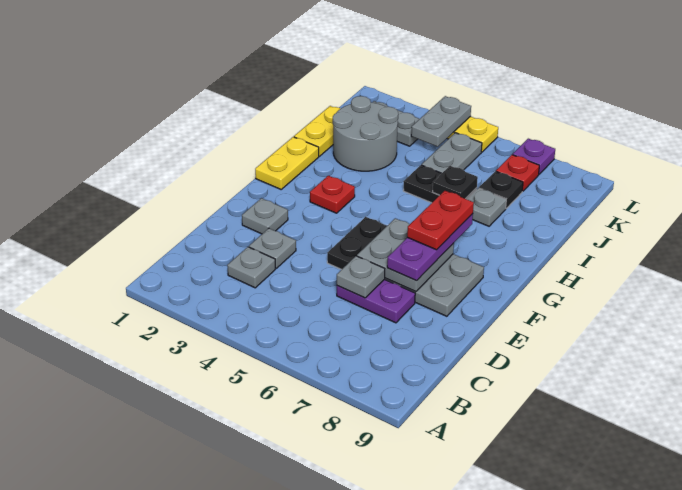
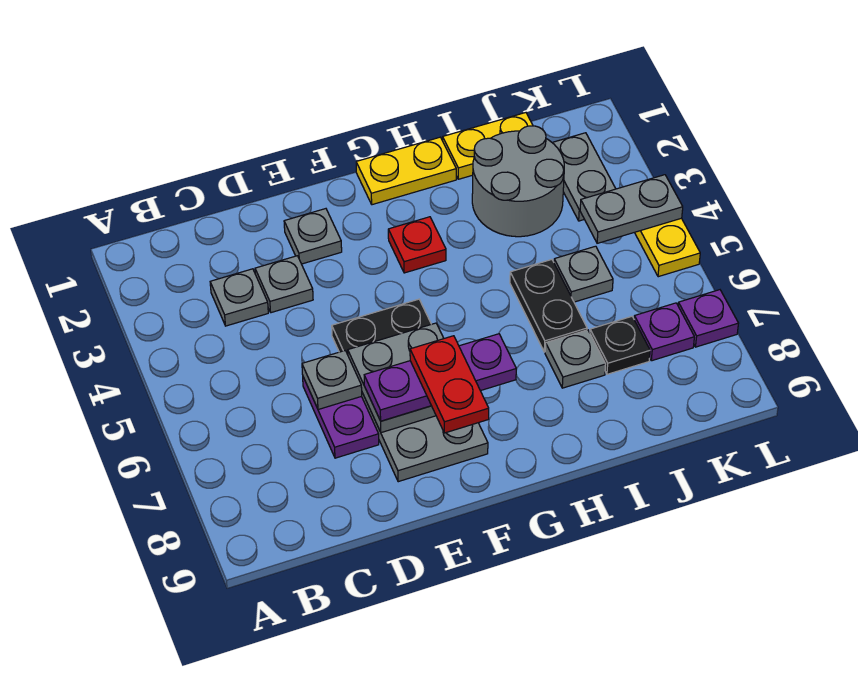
red 1x2 plate [407,191,474,250] -> red 1x2 plate turned to [410,336,489,433]
black 1x1 plate [433,166,478,199] -> none
grey 1x2 plate [422,133,482,173] -> grey 1x1 plate [554,246,613,302]
red 1x1 plate [496,155,539,191] -> purple 1x1 plate [634,303,694,361]

